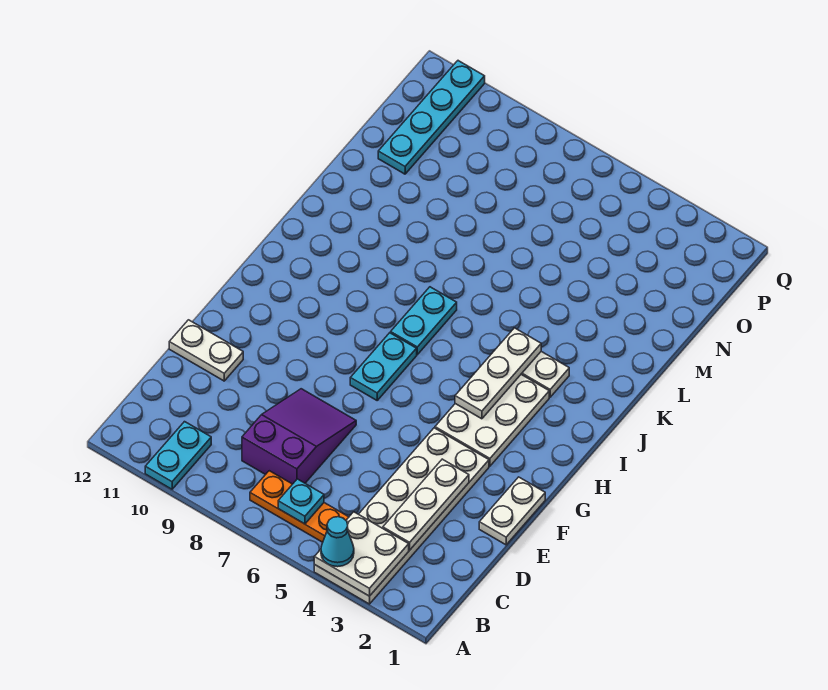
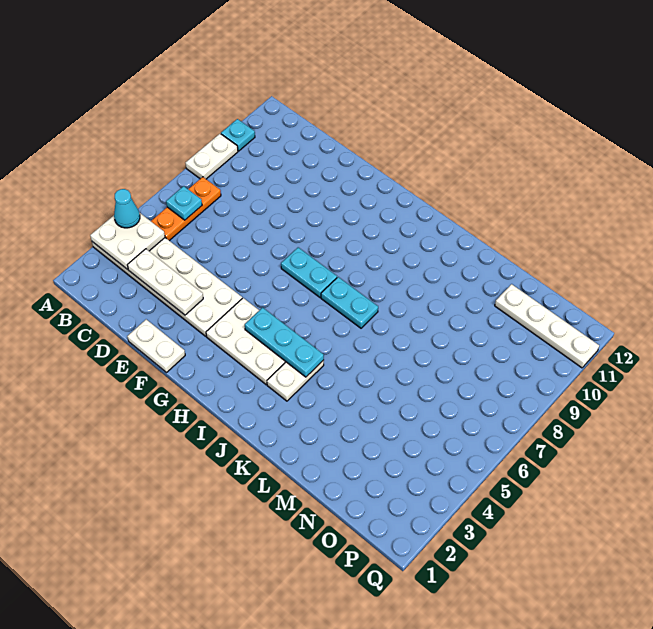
cyan 1x2 plate [145,422,211,489] -> cyan 1x1 plate [221,119,255,151]
purple 2x3 slope [242,389,356,484] -> none
white 1x2 plate [169,320,243,381] -> white 1x2 plate moved to [185,134,238,179]
white 1x3 plate [455,328,541,419] -> cyan 1x3 plate [245,308,324,377]
cyan 1x4 plate [378,61,485,174] -> white 1x4 plate [495,284,599,368]

